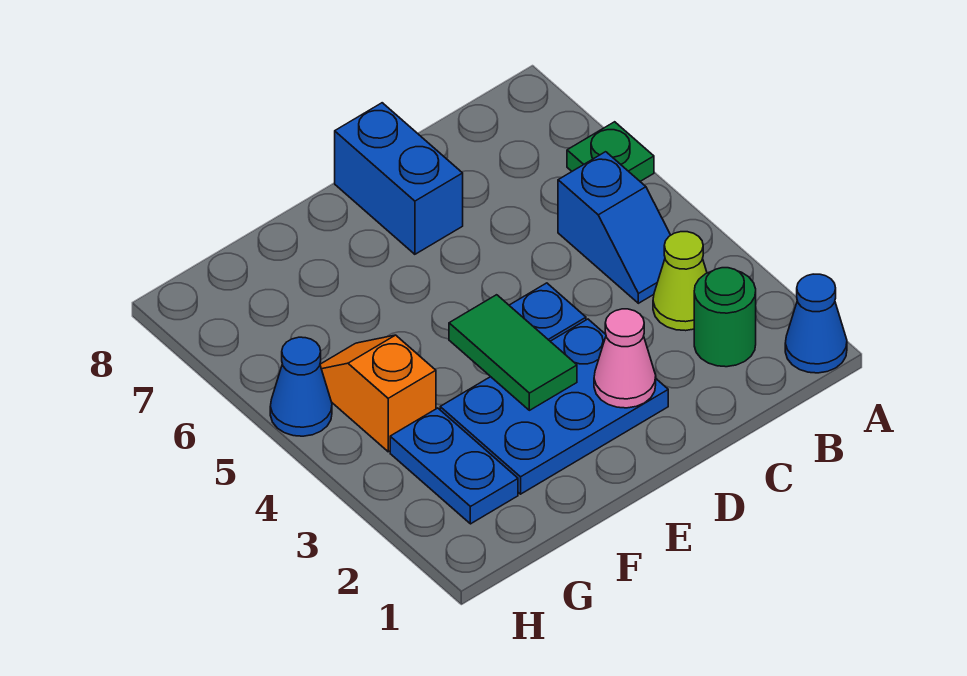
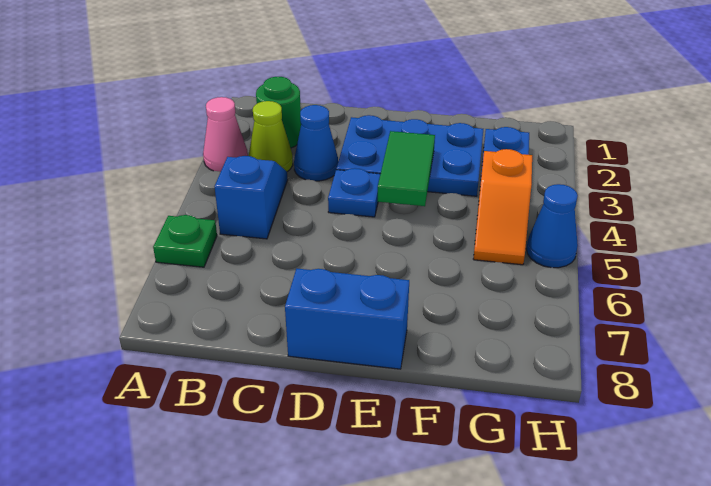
blue 1x1 cone [785,274,847,373] -> blue 1x1 cone moved to [294,105,338,181]
pink 1x1 cone [594,309,656,408] -> pink 1x1 cone moved to [203,97,248,172]
blue 1x2 brick [335,103,463,254] -> blue 1x2 brick turned to [285,269,409,369]

